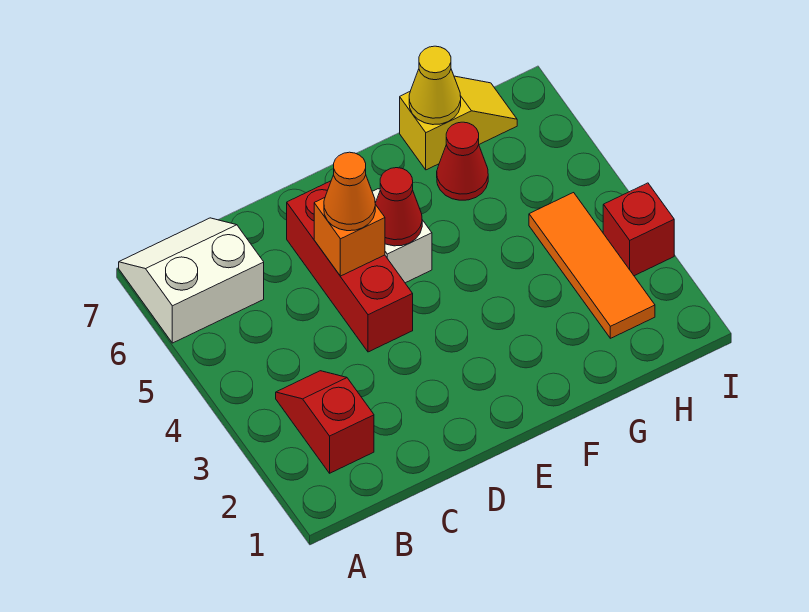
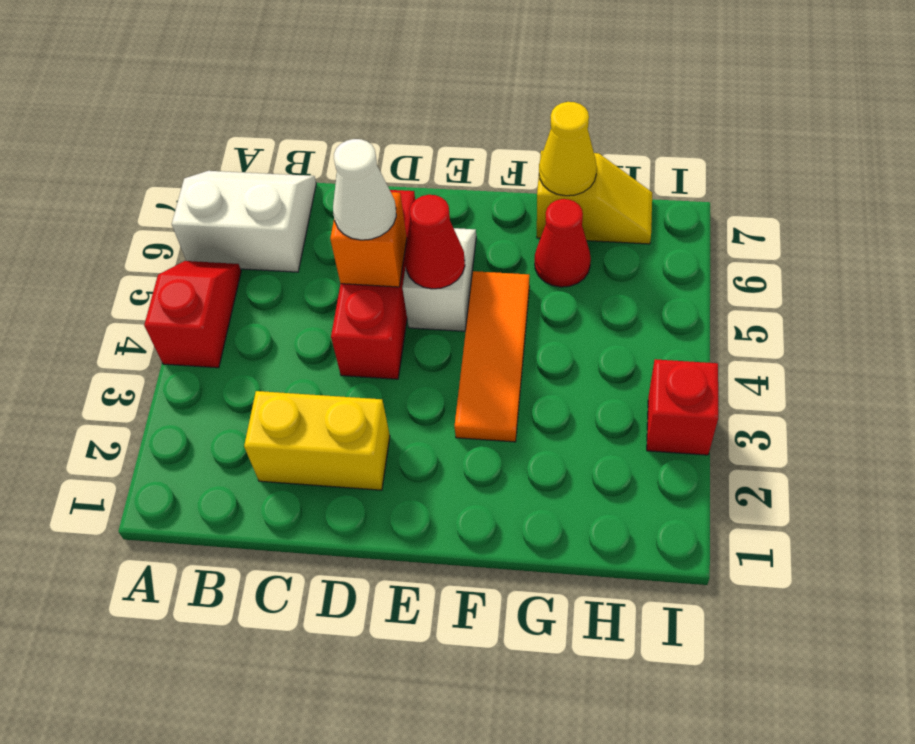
red 1x2 slope [276,371,374,473] -> red 1x2 slope moved to [144,261,241,368]
none -> yellow 1x2 brick [244,391,390,490]
orange 1x1 cone [324,152,375,231] -> white 1x1 cone [333,139,396,240]
orange 1x3 tile [529,193,655,338] -> orange 1x3 tile moved to [455,271,530,442]

